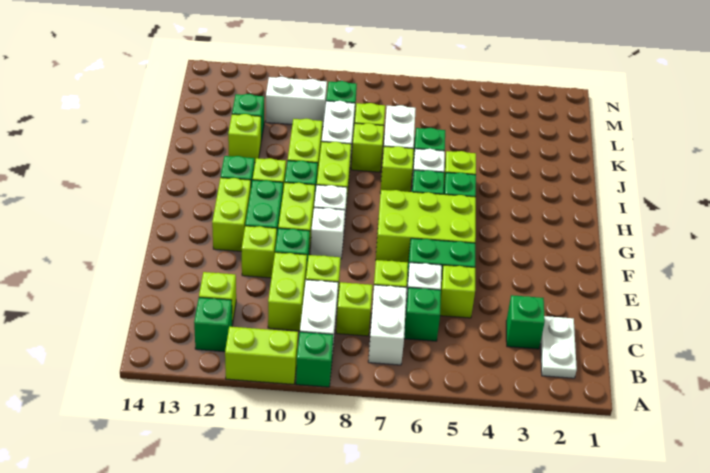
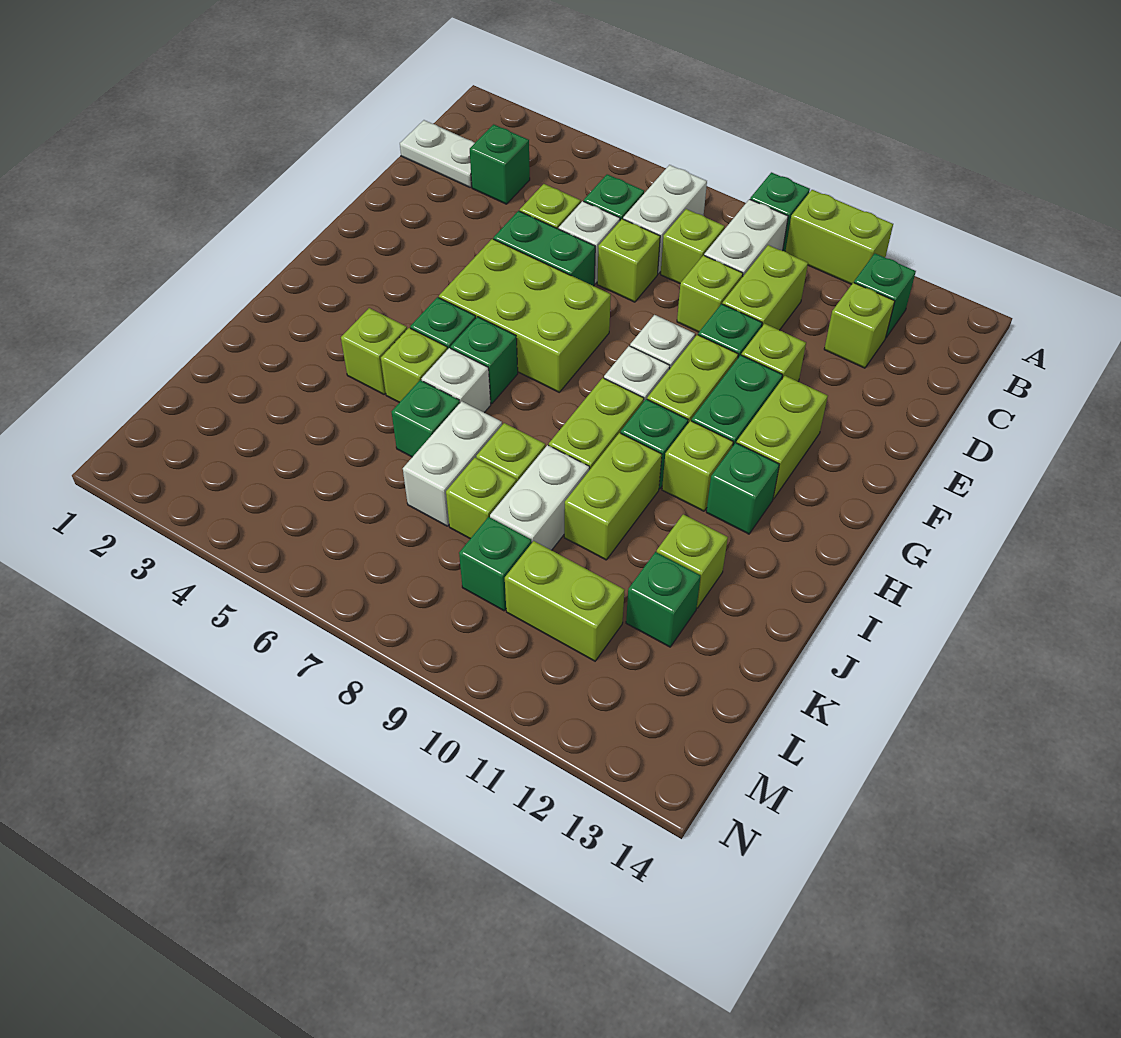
white 1x2 plate [540,316,577,378] -> white 1x2 plate turned to [400,120,475,187]
lime 1x1 brick [380,146,414,193] -> lime 1x1 brick moved to [341,308,407,394]
white 1x2 brick [266,77,327,127] -> lime 1x2 brick [505,541,625,661]

